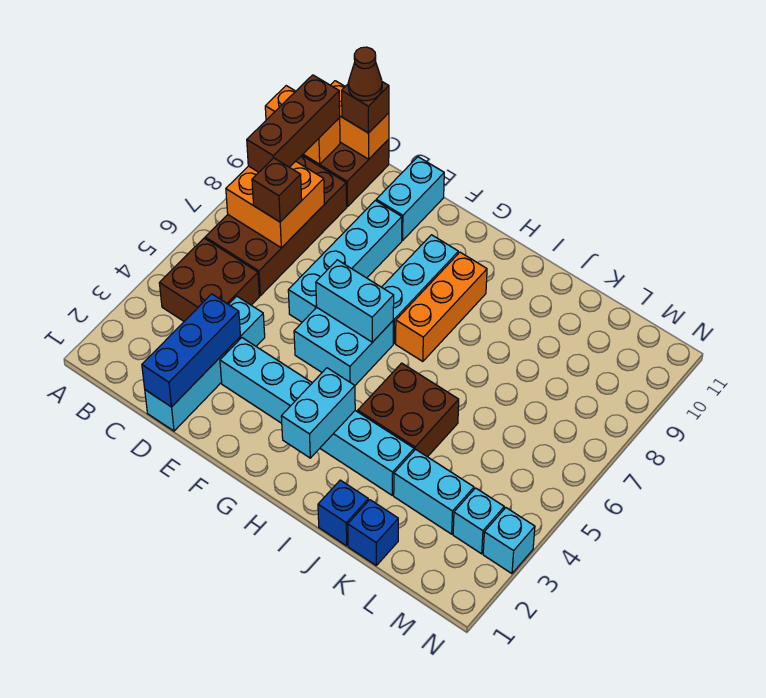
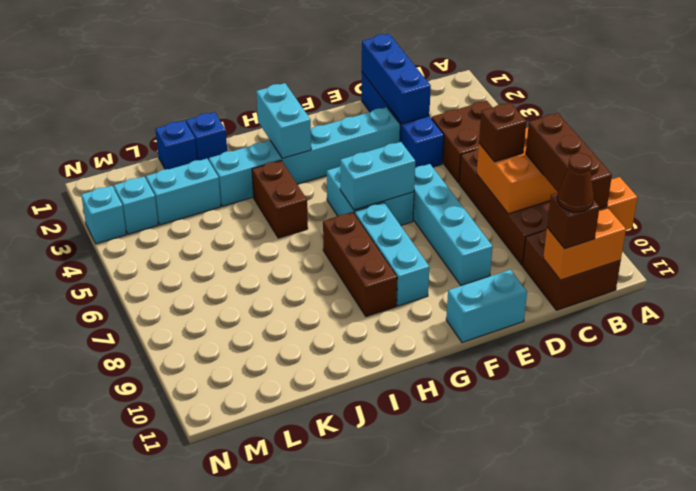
cyan 1x4 brick [145,296,265,431] -> blue 1x4 brick [361,72,444,168]
cyan 1x2 brick [376,157,444,240] -> cyan 1x2 brick turned to [446,270,527,342]
orange 1x3 brick [396,252,487,362] -> brown 1x3 brick [323,212,397,317]
brown 2x2 brick [358,363,459,457] -> brown 1x2 brick [252,160,308,238]

